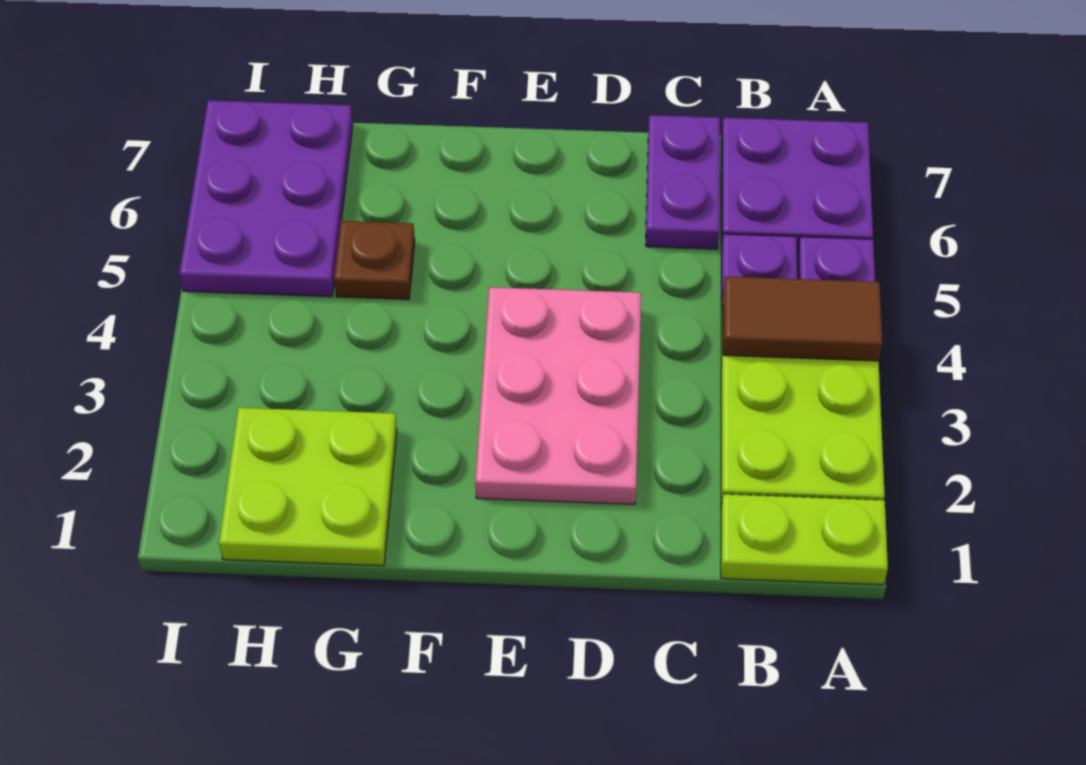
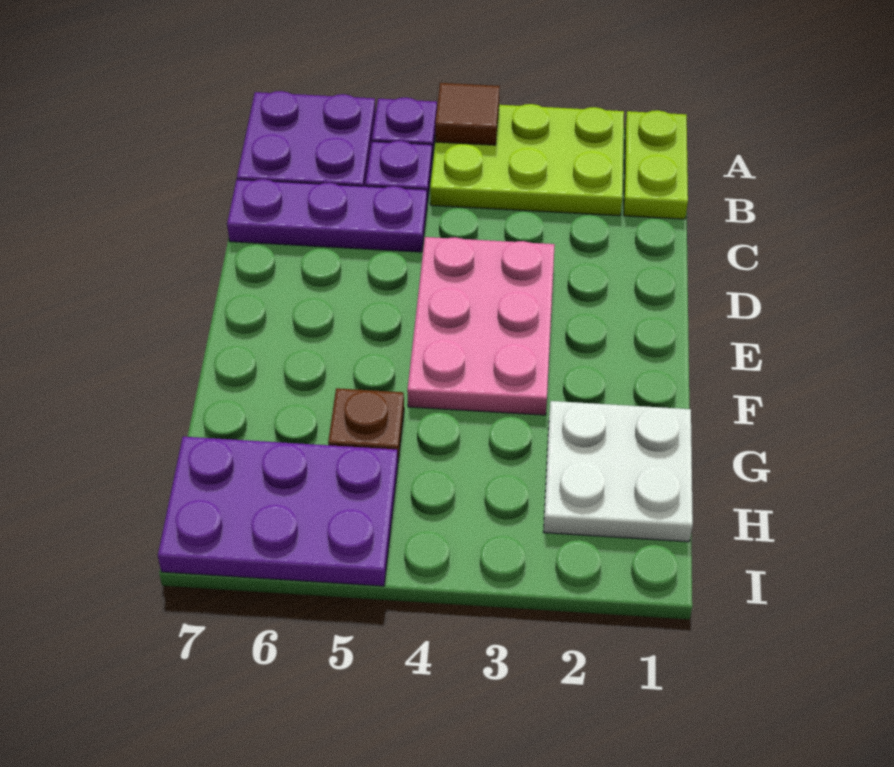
brown 1x2 tile [723,276,882,361] -> brown 1x1 tile [435,83,500,145]
purple 1x2 plate [646,115,720,249] -> purple 1x3 plate [227,179,427,252]
pink 2x3 plate [475,287,641,504] -> pink 2x3 plate turned to [407,237,555,415]
lime 2x2 plate [219,408,397,566] -> white 2x2 plate [544,401,693,542]

